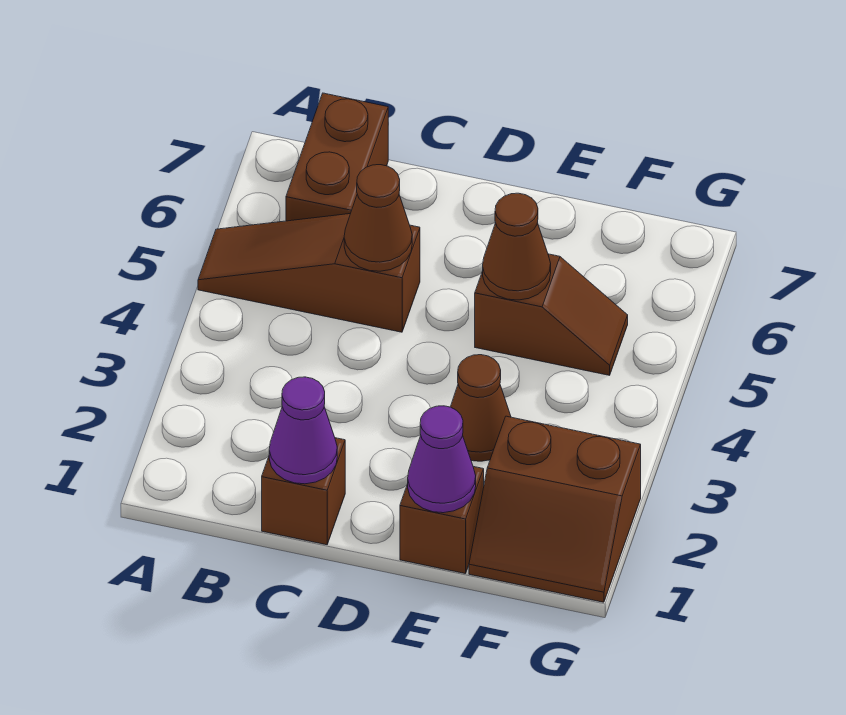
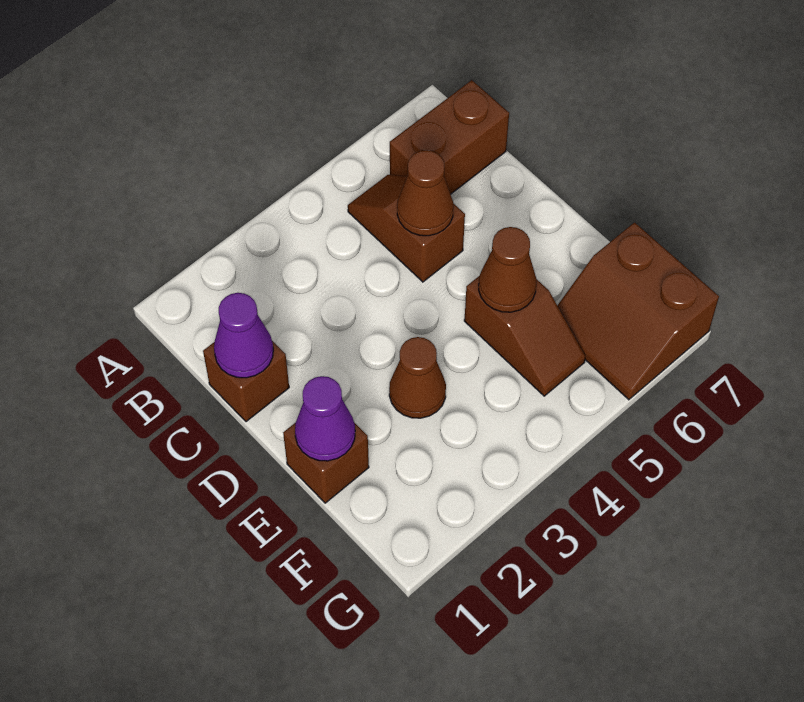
brown 1x3 slope [198,214,420,332] -> brown 1x2 slope [348,175,465,282]
brown 2x2 slope [469,416,641,602] -> brown 2x2 slope moved to [557,223,719,400]

